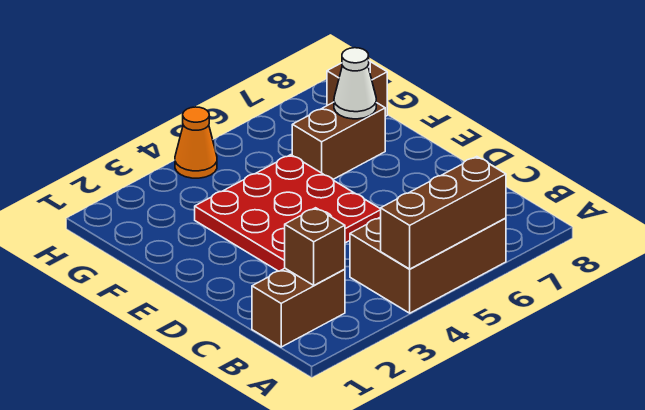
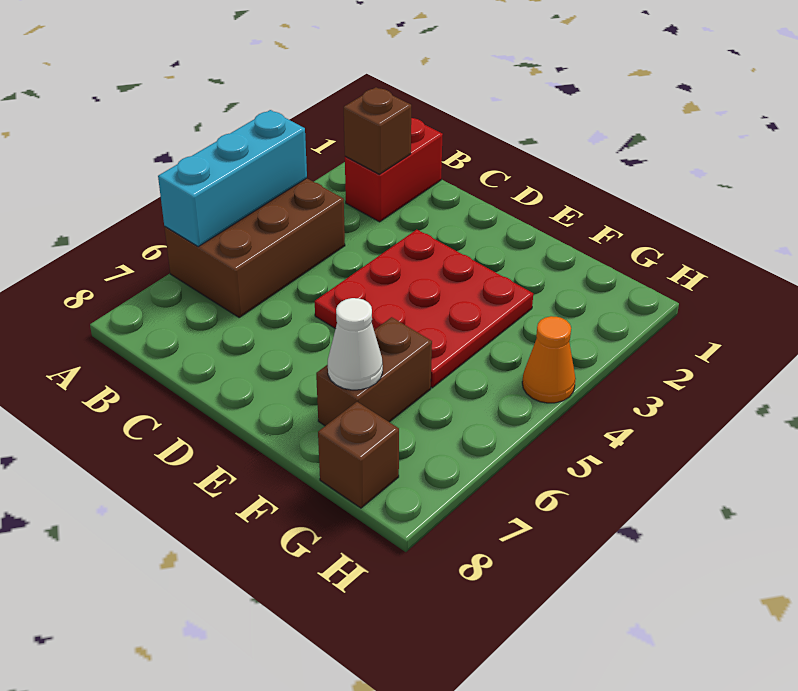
brown 1x3 brick [381,157,506,269] -> cyan 1x3 brick [158,110,307,247]
brown 1x2 brick [252,268,345,347] -> red 1x2 brick [345,118,443,222]

